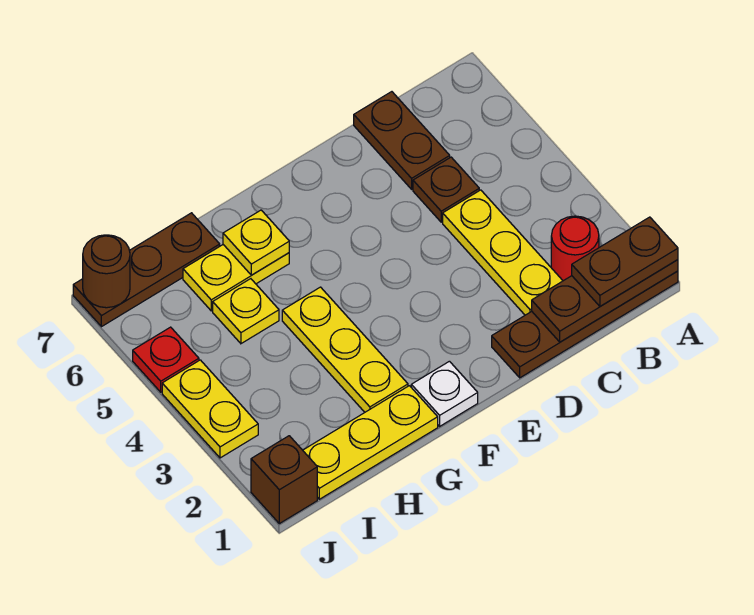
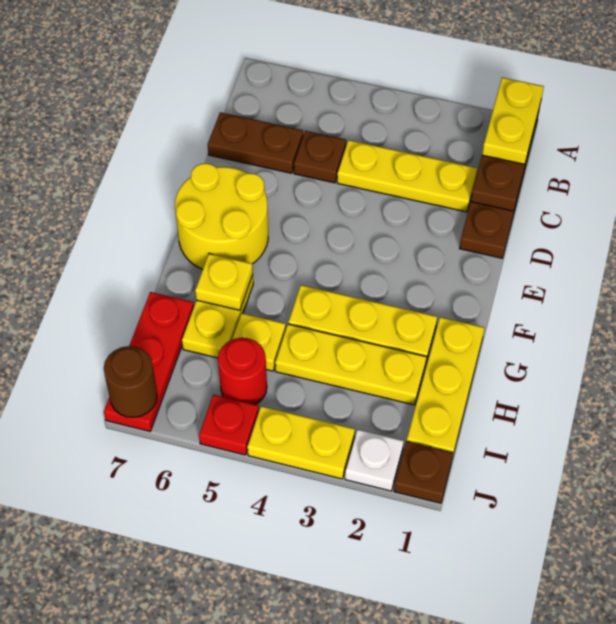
brown 1x2 plate [572,217,678,306] -> yellow 1x2 plate [482,78,544,164]
red 1x1 round brick [551,216,599,281] -> red 1x1 round brick moved to [218,338,267,405]
none -> yellow 2x2 round brick [175,164,268,269]
white 1x1 plate [411,361,478,426] -> white 1x1 plate moved to [345,430,404,491]
none -> yellow 1x3 plate [275,324,427,405]
brown 1x3 plate [73,213,220,327] -> red 1x3 plate [104,292,194,431]
brown 1x1 brick [251,436,317,524] -> brown 1x1 plate [394,441,453,503]

